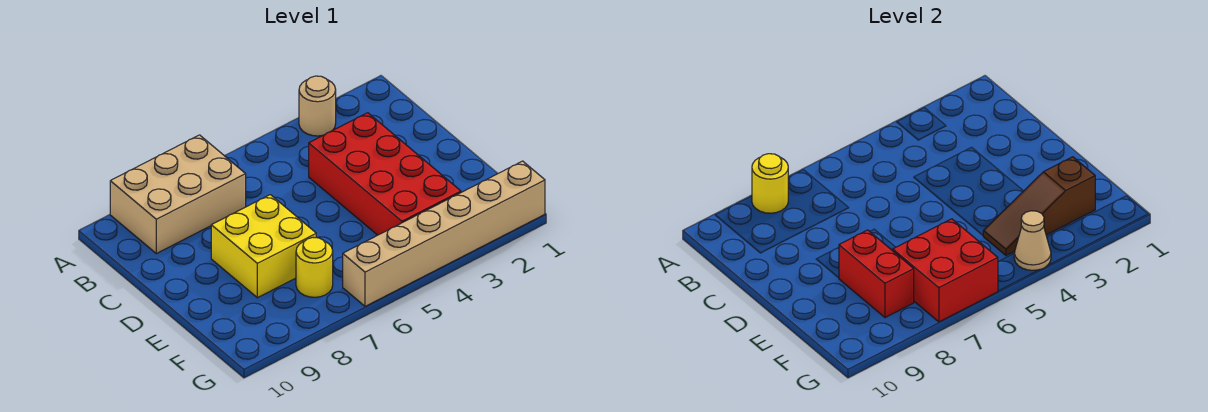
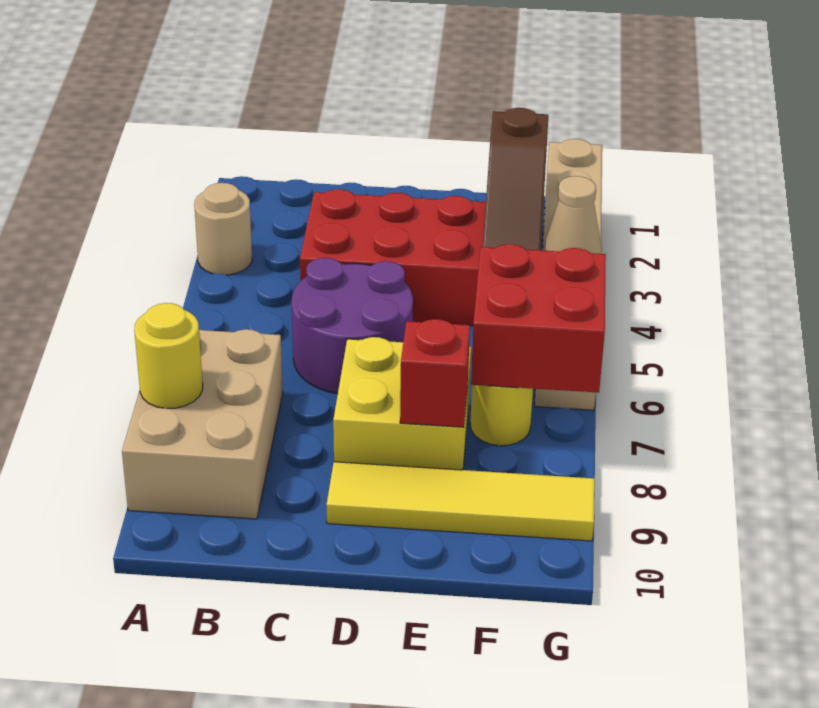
none -> purple 2x2 round brick [292,258,413,394]
none -> yellow 1x4 tile [327,462,595,541]
red 1x2 brick [839,230,914,318] -> red 1x1 brick [400,319,470,427]

